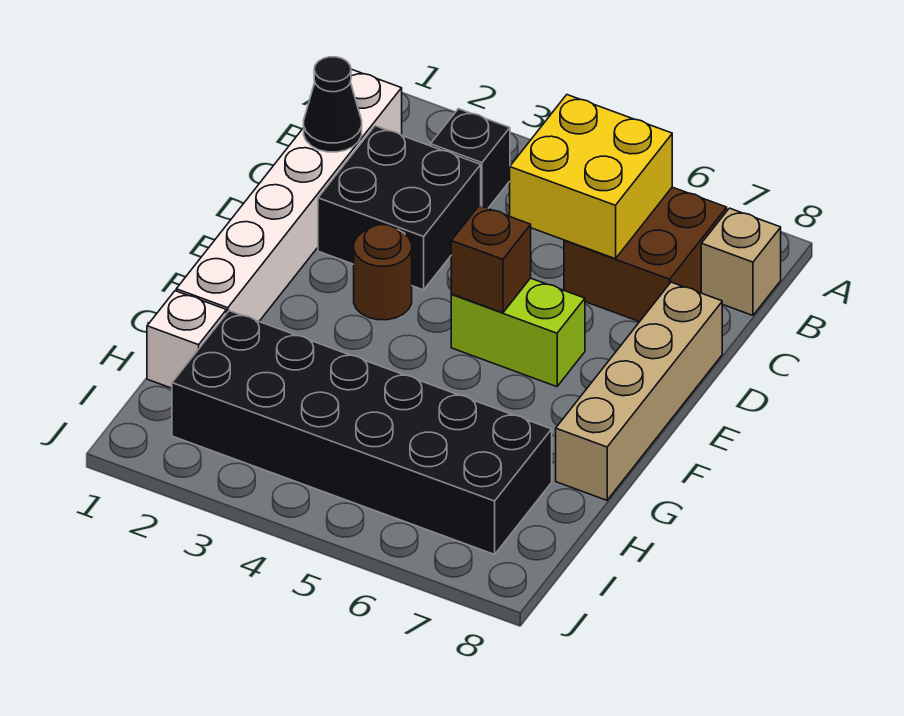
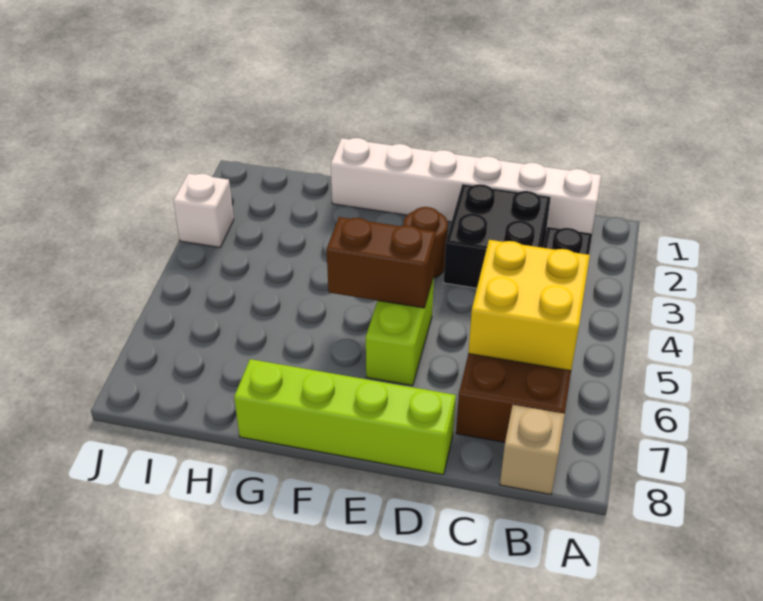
black 1x1 cone [304,57,362,152] -> none
tan 1x4 brick [556,282,722,500] -> lime 1x4 brick [234,359,456,475]
brown 1x1 brick [451,205,531,313] -> brown 1x2 brick [327,217,436,308]
white 1x1 brick [147,291,226,388] -> white 1x1 brick moved to [173,173,234,247]
black 2x6 brick [172,311,552,554] -> none

